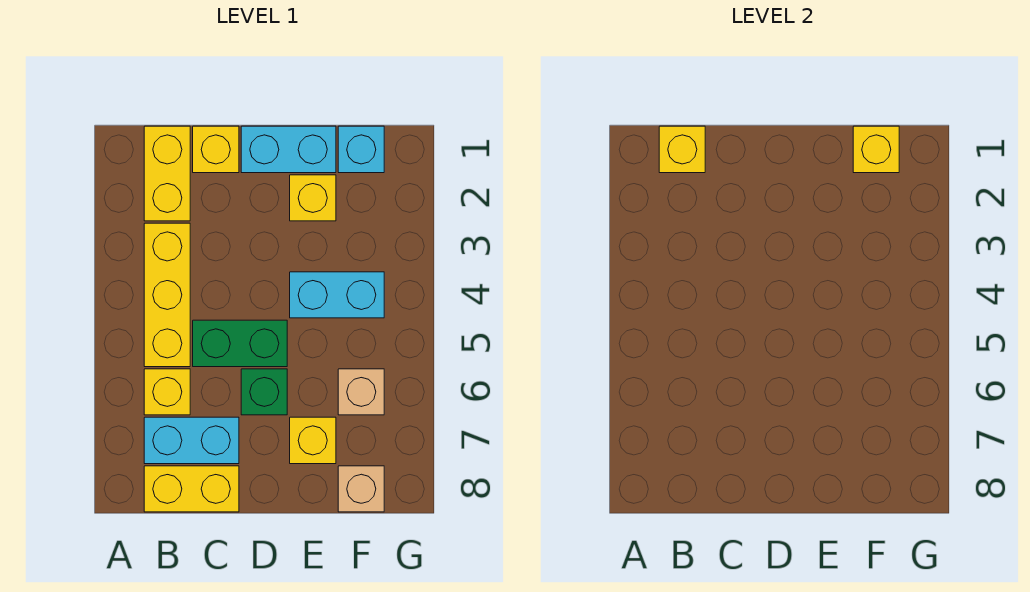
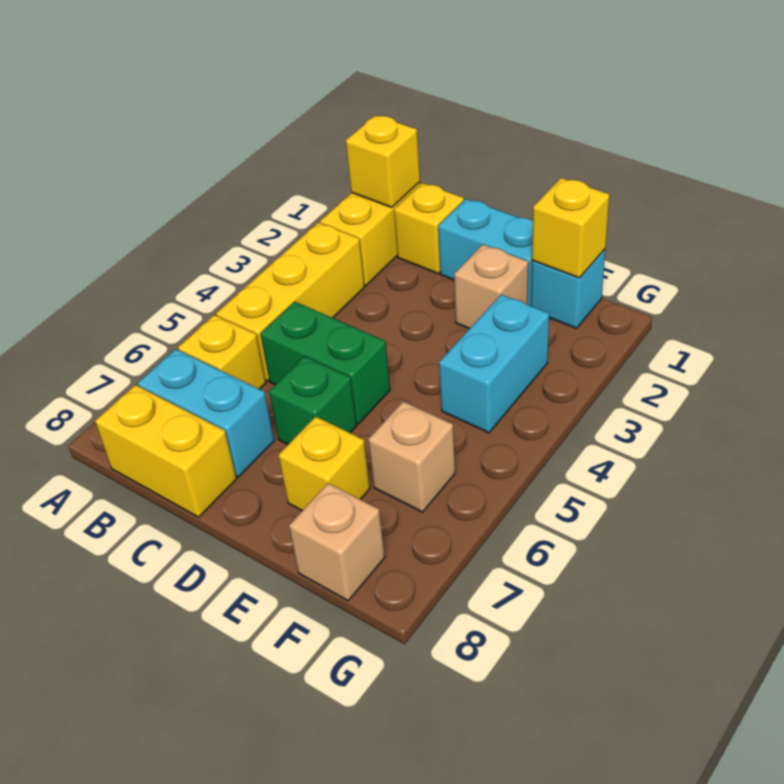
yellow 1x1 brick [290,175,336,221] -> tan 1x1 brick [454,245,528,329]
cyan 1x2 brick [290,272,384,318] -> cyan 1x2 brick turned to [439,294,549,433]

